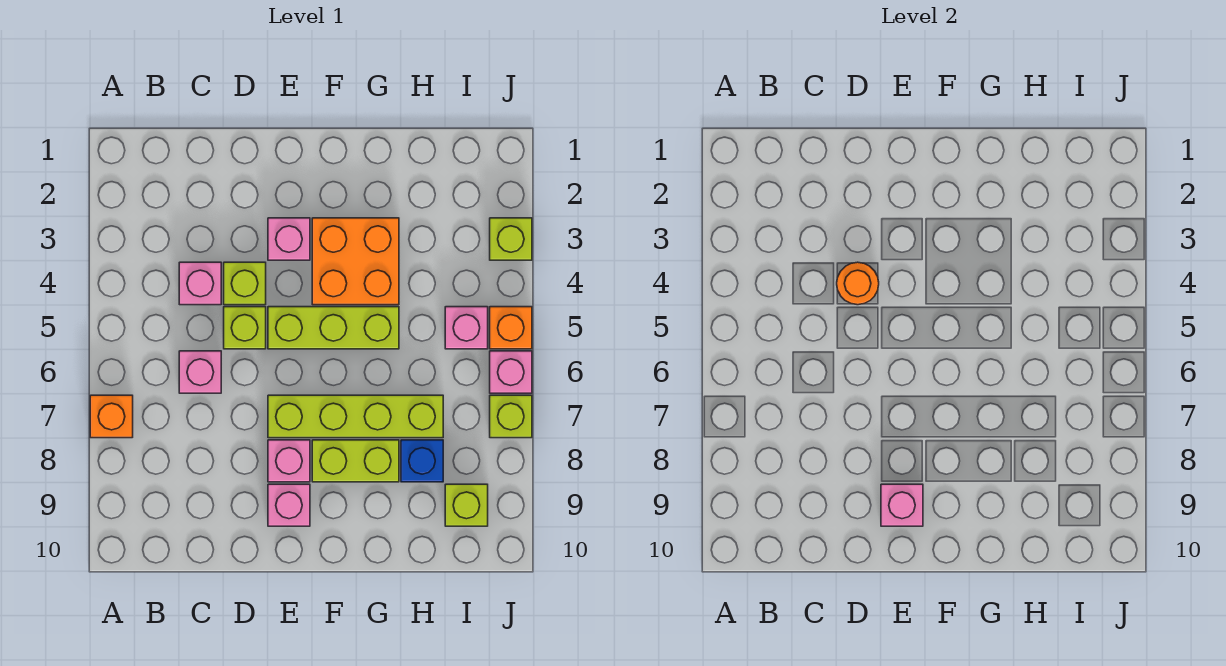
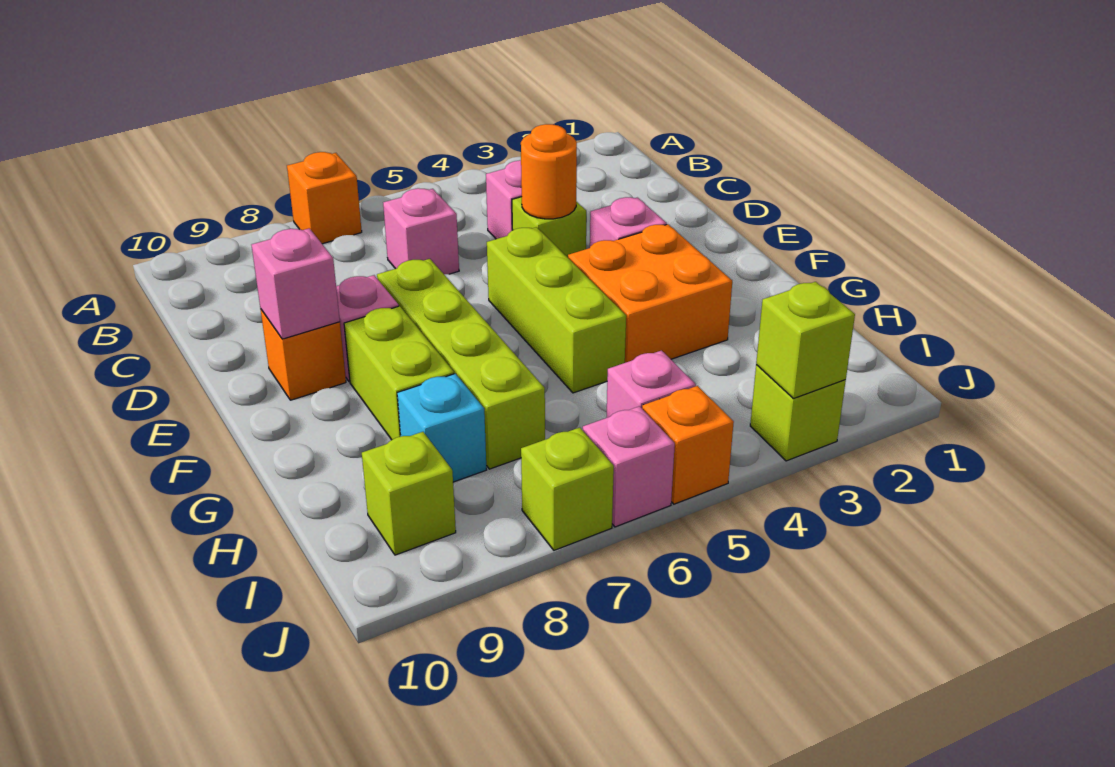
lime 1x1 brick [224,307,266,349] -> lime 1x1 brick moved to [756,282,855,399]
pink 1x1 brick [268,484,310,526] -> orange 1x1 brick [261,310,346,400]
blue 1x1 brick [401,440,443,482] -> cyan 1x1 brick [397,374,487,482]

